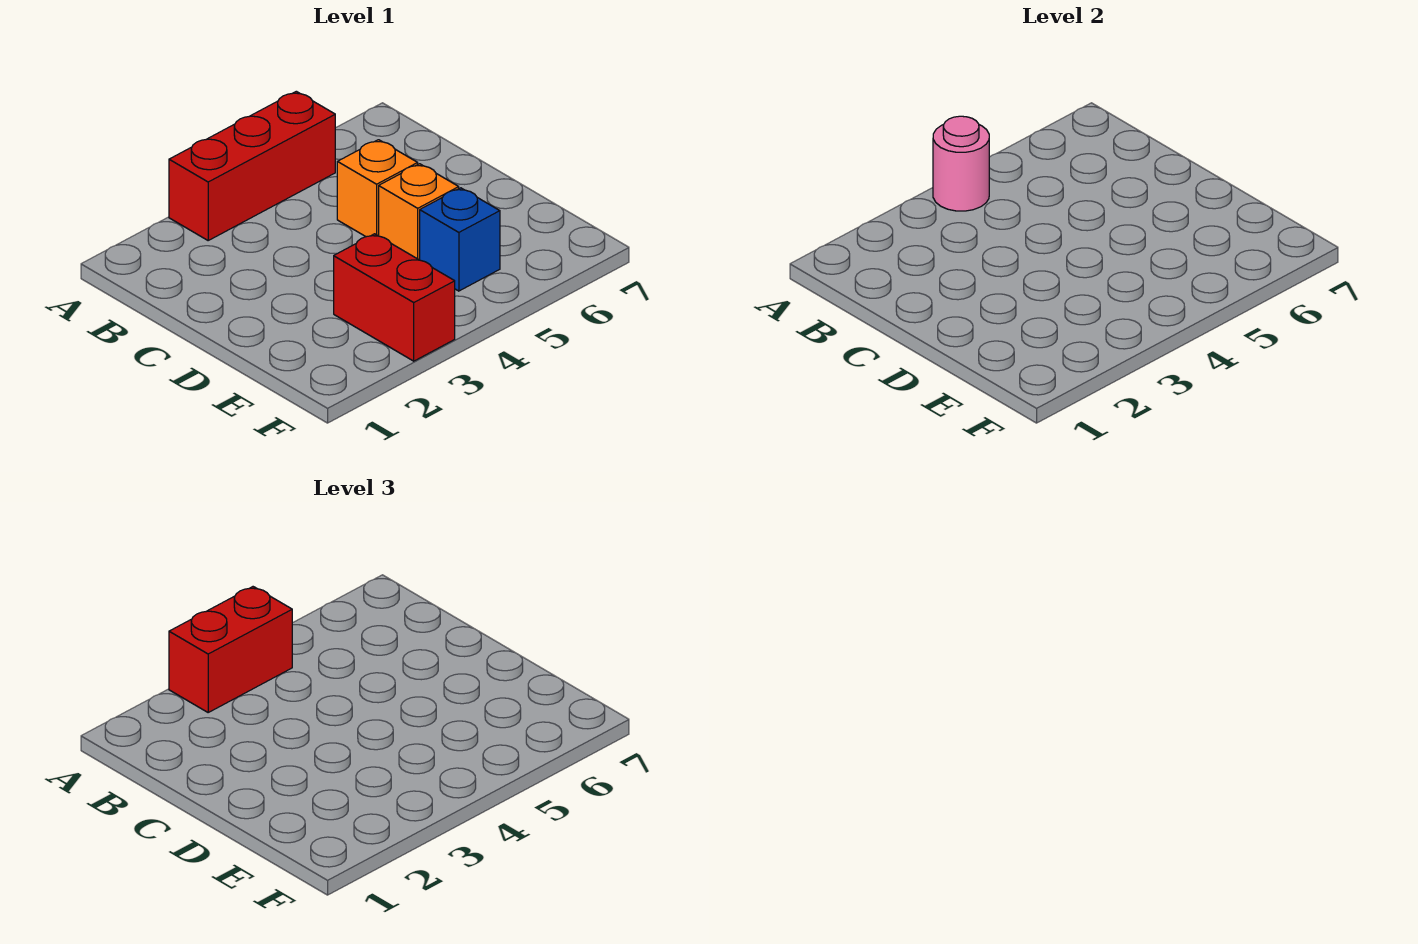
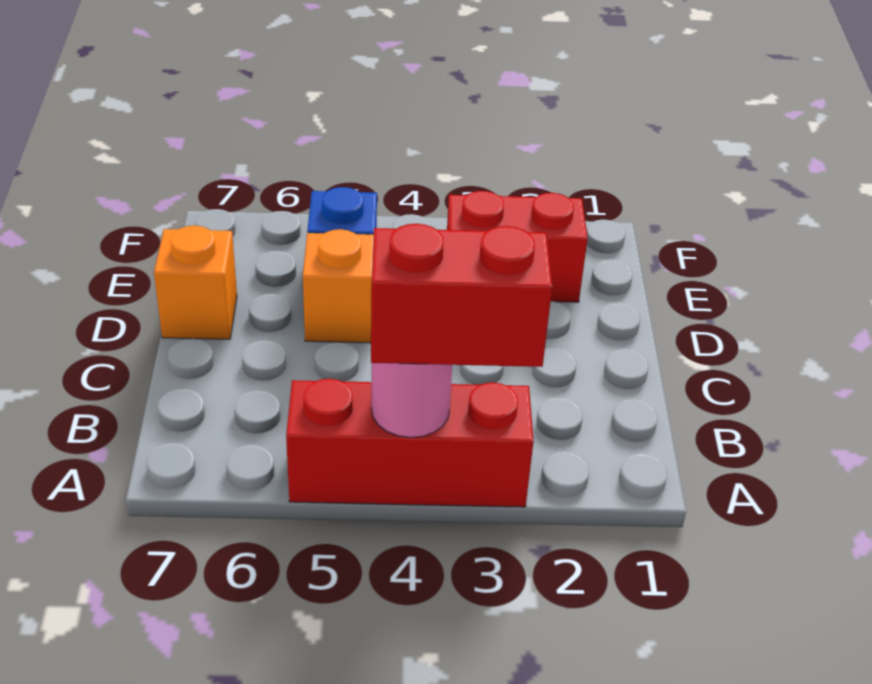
orange 1x1 brick [337,140,418,237] -> orange 1x1 brick moved to [154,226,237,339]
red 1x2 brick [334,234,455,361] -> red 1x2 brick turned to [447,191,588,302]

